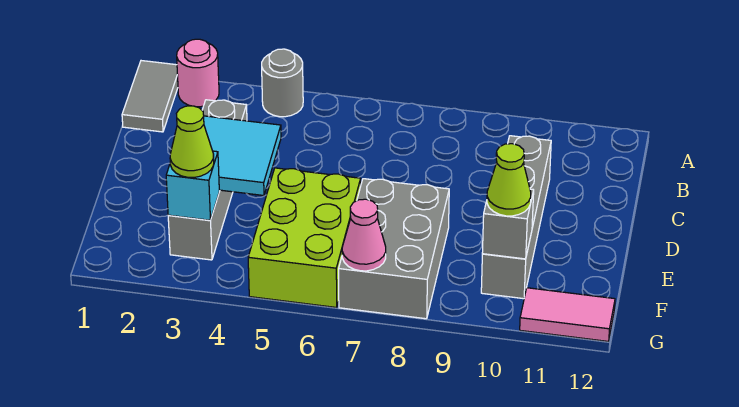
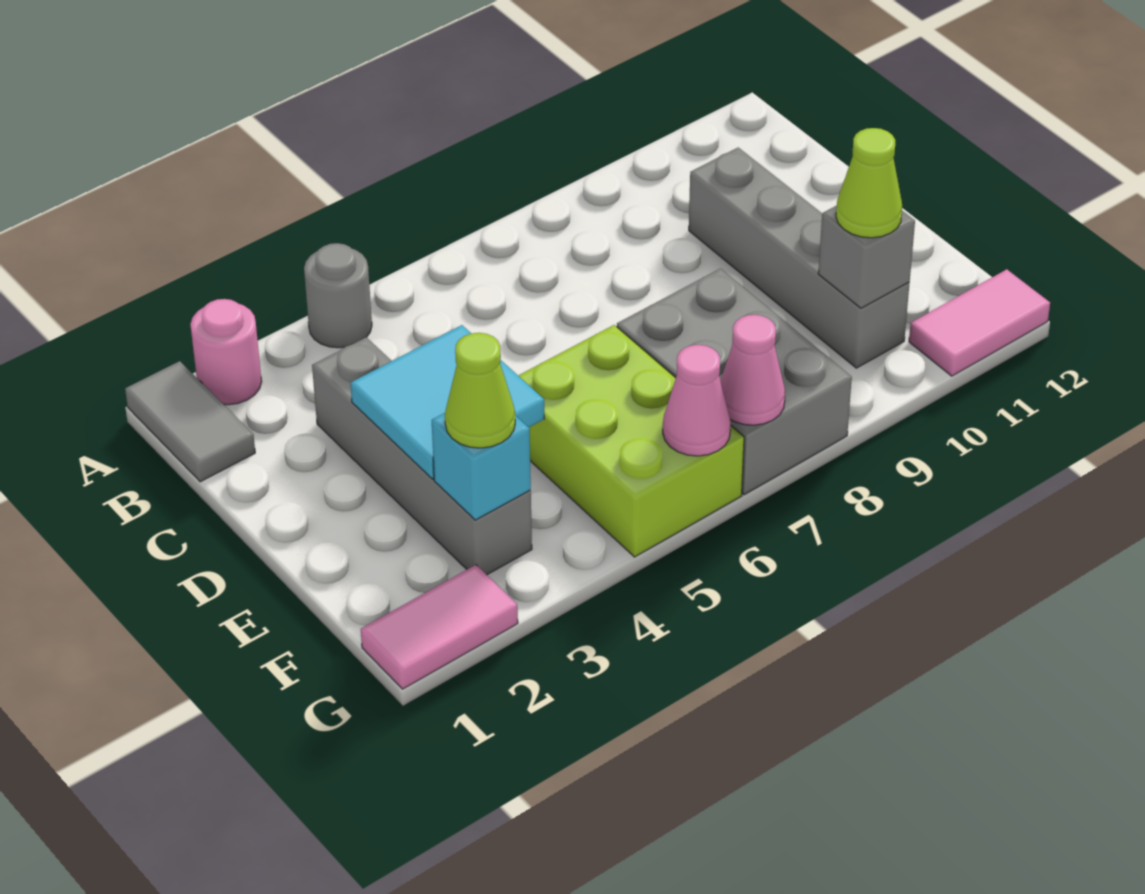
none -> pink 1x2 tile [361,565,518,689]
none -> pink 1x1 cone [663,345,731,456]

